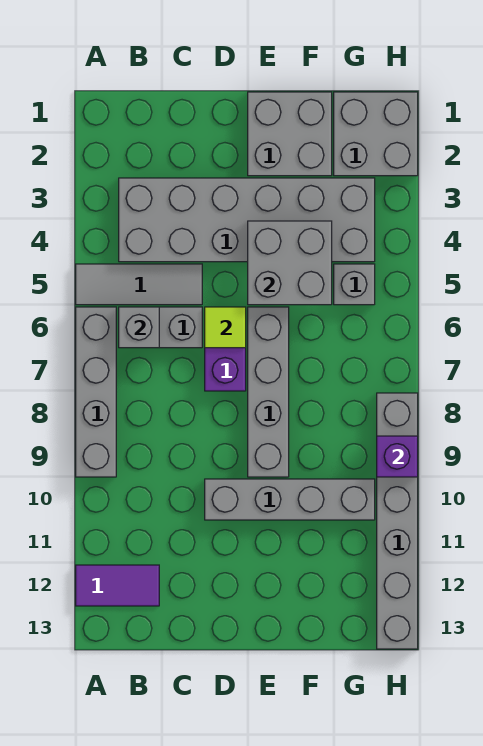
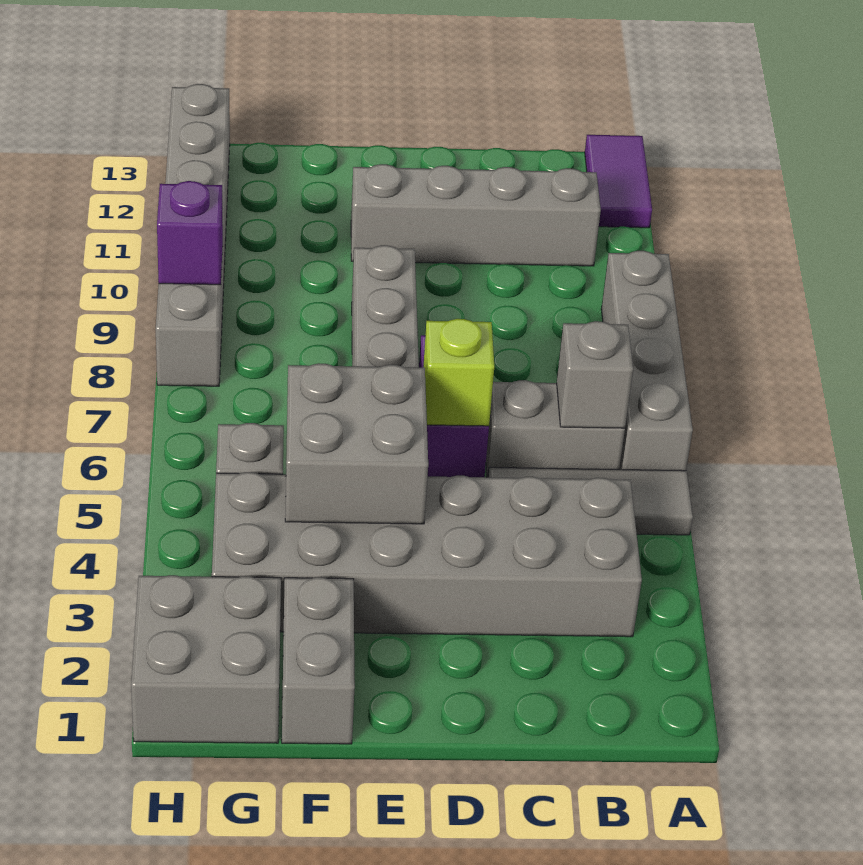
purple 1x2 tile [76,565,159,606] -> purple 1x2 tile turned to [585,135,652,228]
lime 1x1 tile [205,307,246,348] -> lime 1x1 brick [423,319,494,426]
grey 1x4 brick [205,479,375,520] -> grey 1x4 brick moved to [351,164,601,266]
grey 2x2 brick [248,92,332,176] -> grey 1x2 brick [282,577,355,744]

